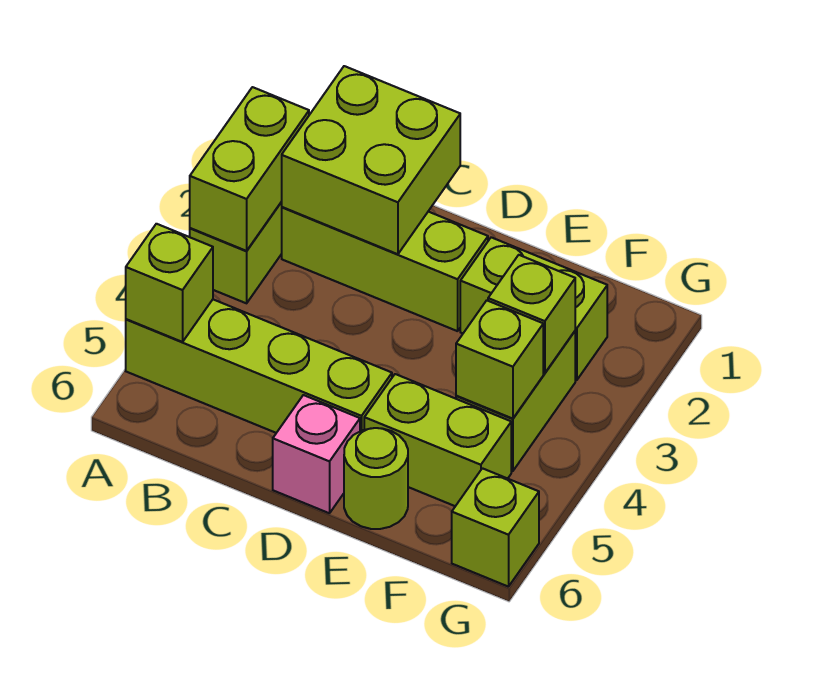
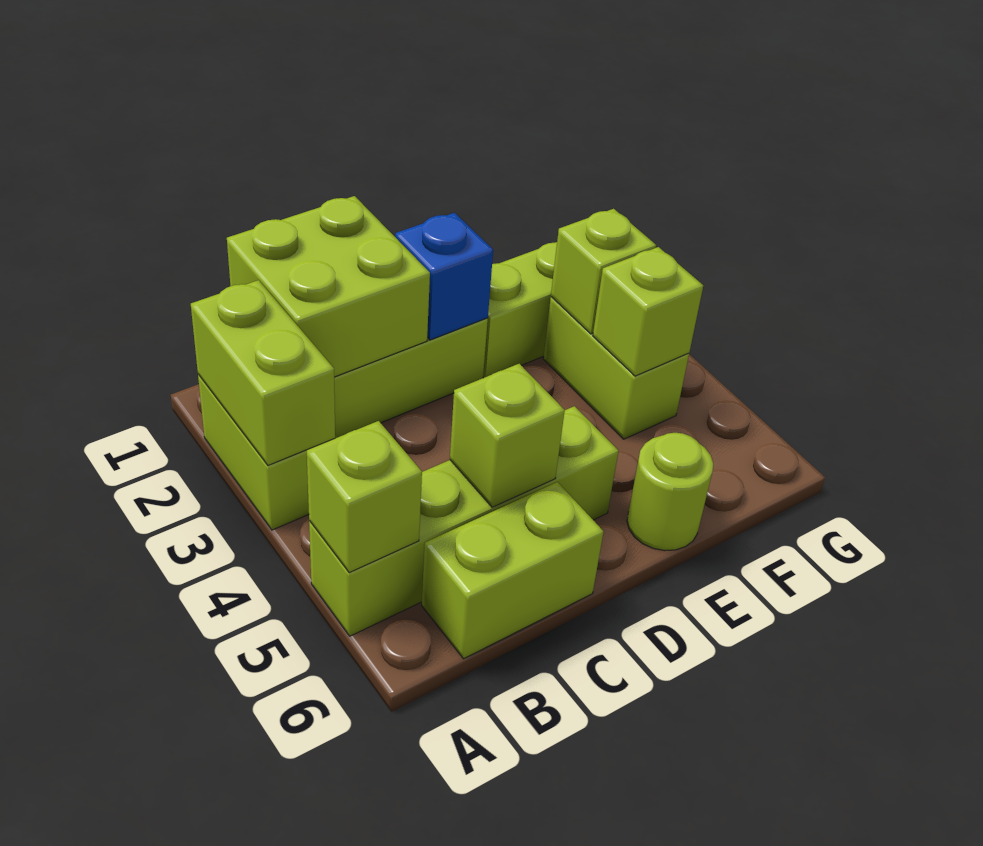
none -> blue 1x1 brick [395,213,493,340]
pink 1x1 brick [273,395,360,513] -> none
lime 1x2 brick [364,374,511,506] -> lime 1x2 brick moved to [422,482,603,659]
lime 1x1 brick [452,468,539,587] -> lime 1x1 brick moved to [450,364,565,507]

